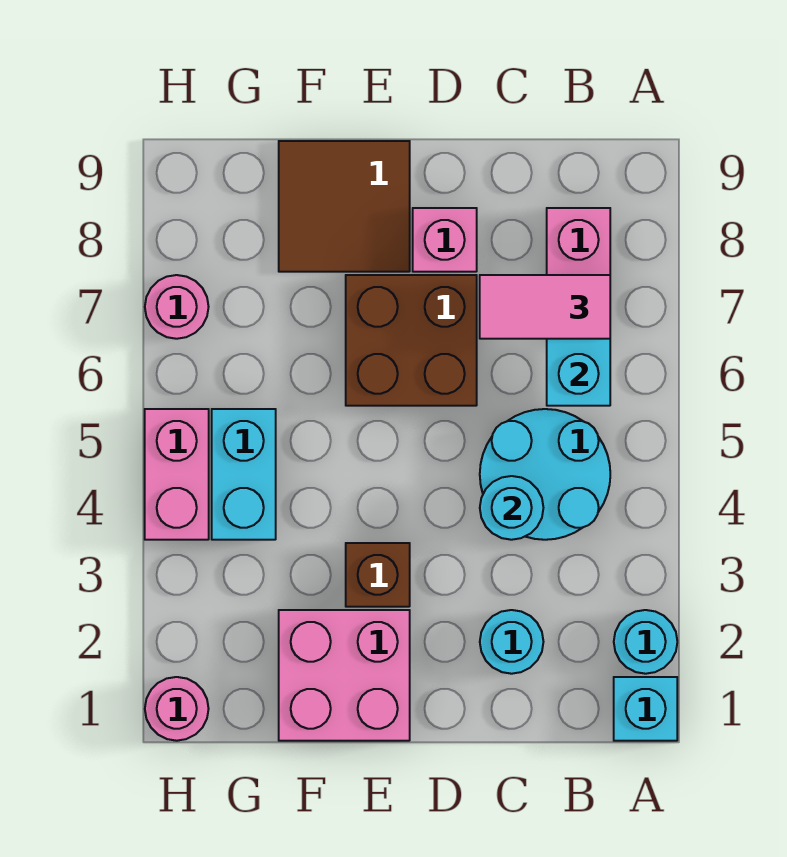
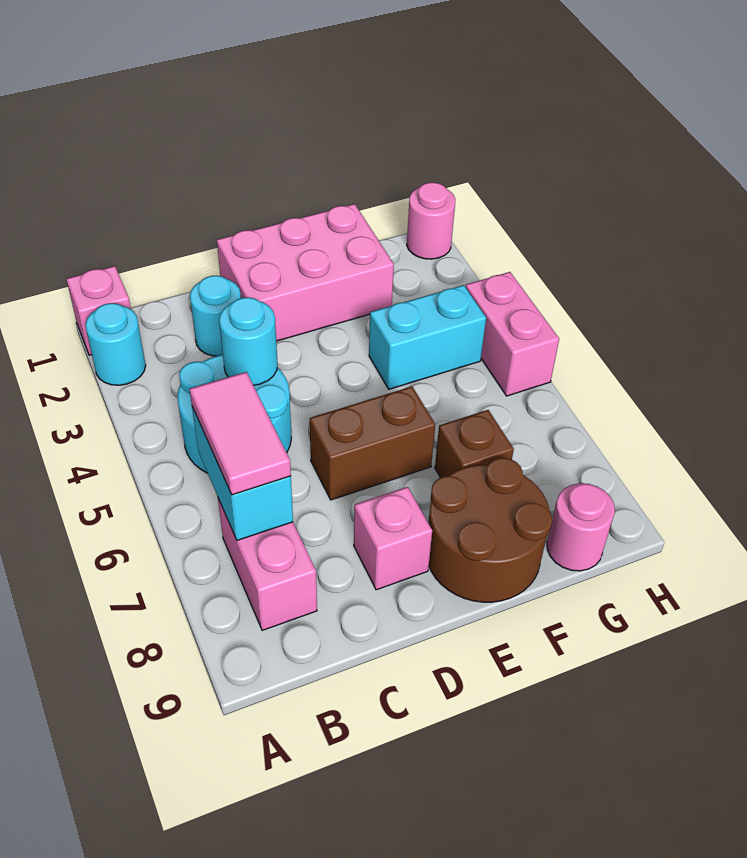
cyan 1x1 brick [614,677,677,741] -> pink 1x1 brick [66,266,131,355]
pink 1x2 tile [480,275,610,339] -> pink 1x2 tile turned to [190,372,291,495]
brown 2x2 brick [346,275,477,406] -> brown 1x2 brick [310,387,435,500]
pink 2x2 brick [279,610,410,741] -> pink 2x3 brick [217,204,394,341]
brown 1x1 brick [346,543,410,607] -> brown 1x1 brick moved to [435,410,514,478]
brown 2x2 tile [279,141,410,272] -> brown 2x2 round brick [428,458,552,602]
cyan 1x2 brick [212,409,276,540] -> cyan 1x2 brick turned to [369,285,486,389]
pink 1x1 round brick [145,275,209,339] -> pink 1x1 round brick moved to [547,483,615,571]

